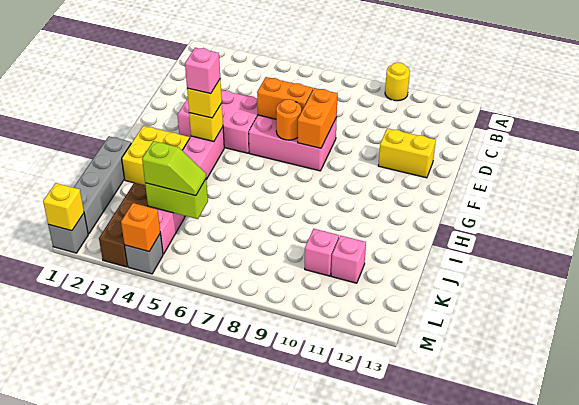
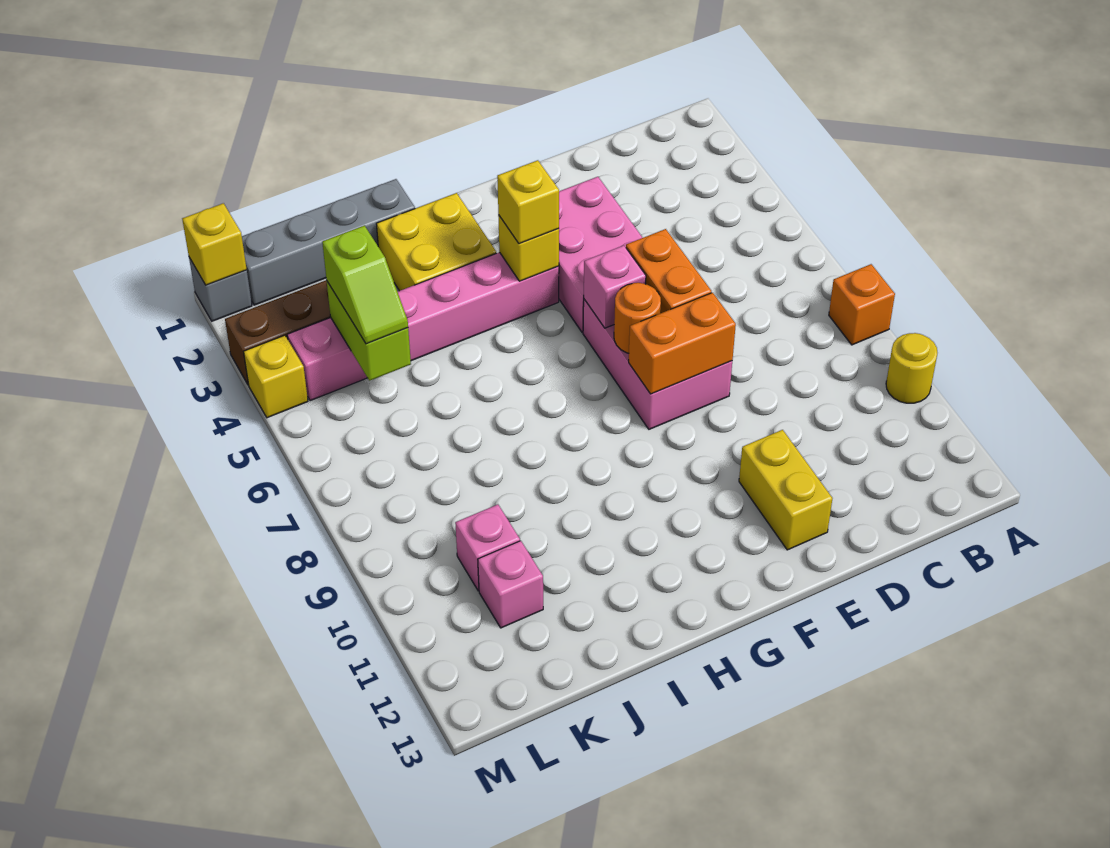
pink 1x1 brick [185,48,220,94] -> pink 1x1 brick moved to [584,245,646,328]
grey 1x1 brick [125,233,163,274] -> yellow 1x1 brick [244,335,308,418]
orange 1x1 brick [121,203,160,251] -> orange 1x1 brick moved to [829,264,895,345]

